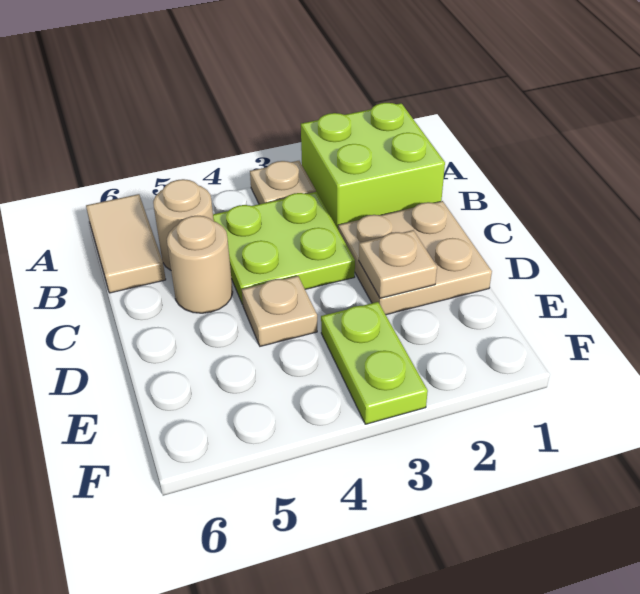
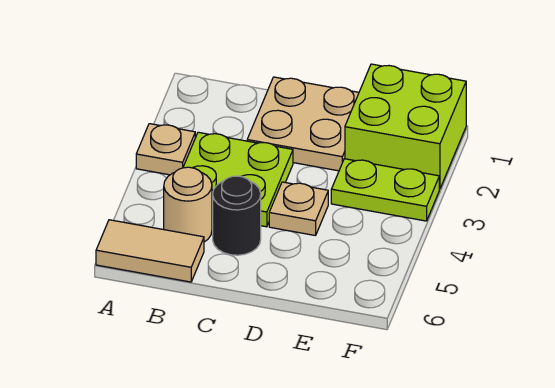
lime 2x2 brick [301,103,445,229] -> lime 2x2 brick moved to [345,64,466,189]
tan 1x1 round brick [167,215,233,313] -> black 1x1 round brick [213,176,261,255]
tan 1x1 plate [359,230,437,298] -> none

